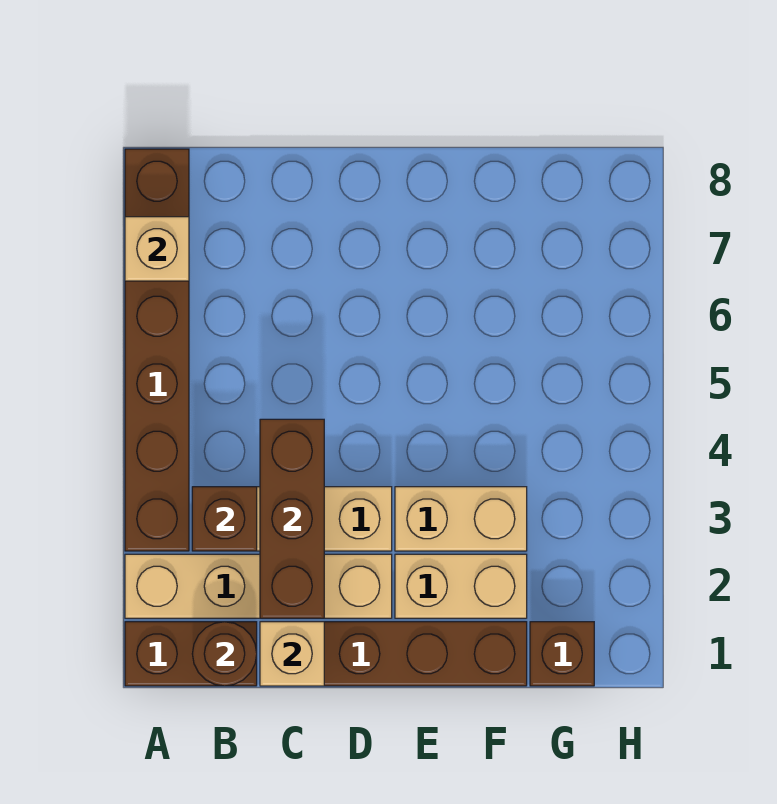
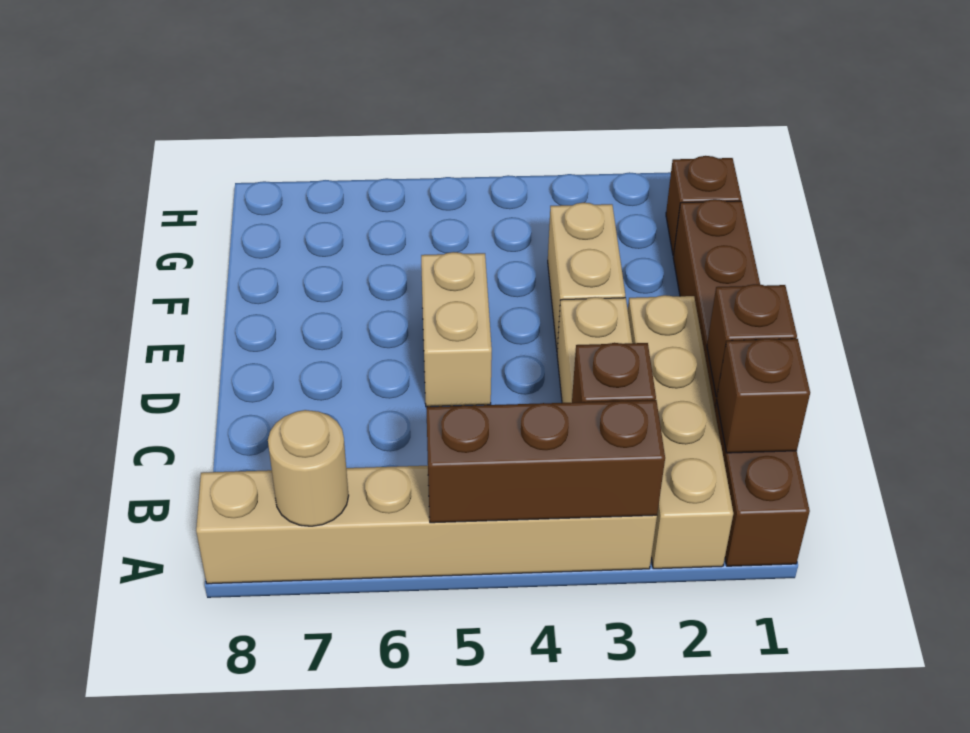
brown 1x6 brick [125,149,189,551] -> tan 1x6 brick [196,466,657,584]
tan 1x1 brick [125,217,189,281] -> tan 1x1 round brick [268,410,349,526]
brown 1x1 round brick [192,622,257,686] -> brown 1x1 brick [717,339,810,453]
tan 1x1 brick [260,622,324,686] -> brown 1x1 brick [707,284,797,397]
brown 1x3 brick [260,419,324,618] -> brown 1x3 brick moved to [426,400,665,523]
tan 1x2 brick [395,554,527,618] -> tan 1x2 brick moved to [421,252,492,407]

